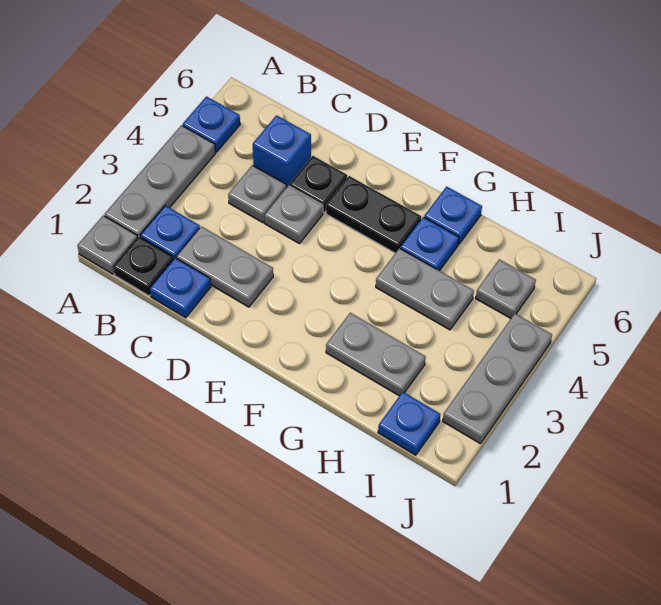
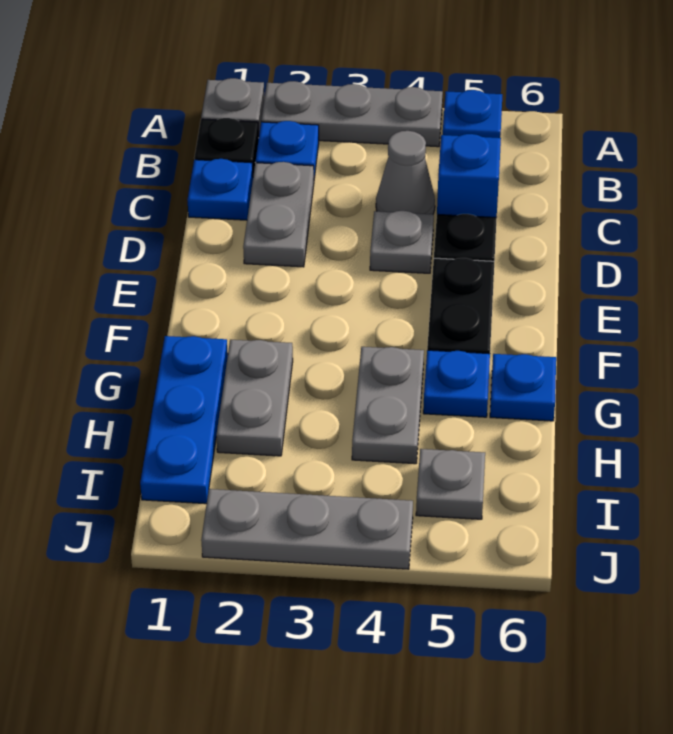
grey 1x1 plate [228,165,287,223] -> grey 1x1 cone [376,131,435,214]
blue 1x1 plate [378,392,440,455] -> blue 1x3 plate [140,336,228,504]

